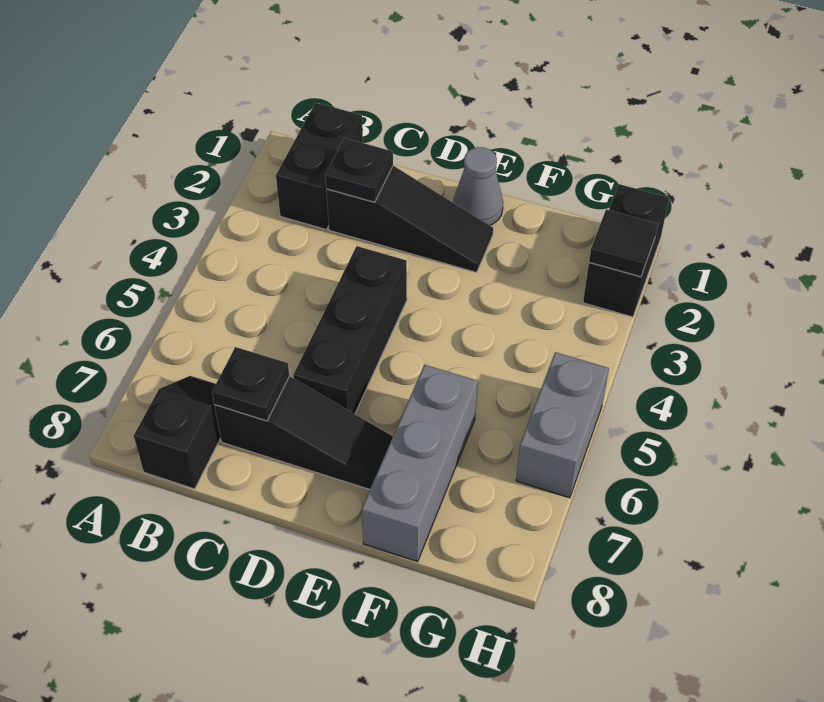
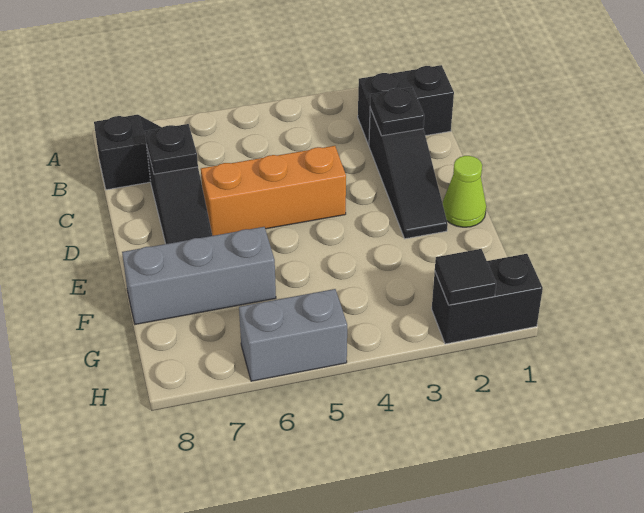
black 1x3 brick [293,246,407,414] -> orange 1x3 brick [201,146,346,236]
grey 1x1 cone [453,147,503,225] -> lime 1x1 cone [443,156,486,227]

